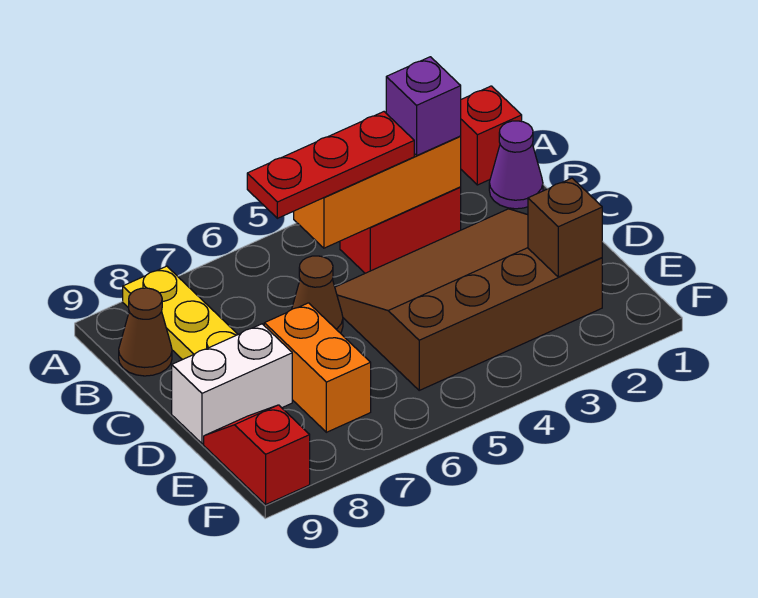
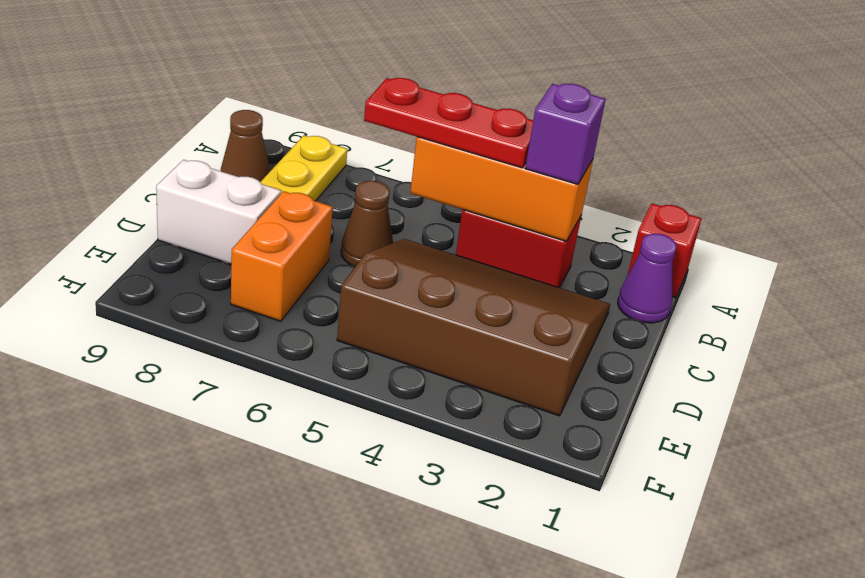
brown 1x1 brick [528,178,602,277] -> none
red 1x2 slope [204,405,310,504] -> none

